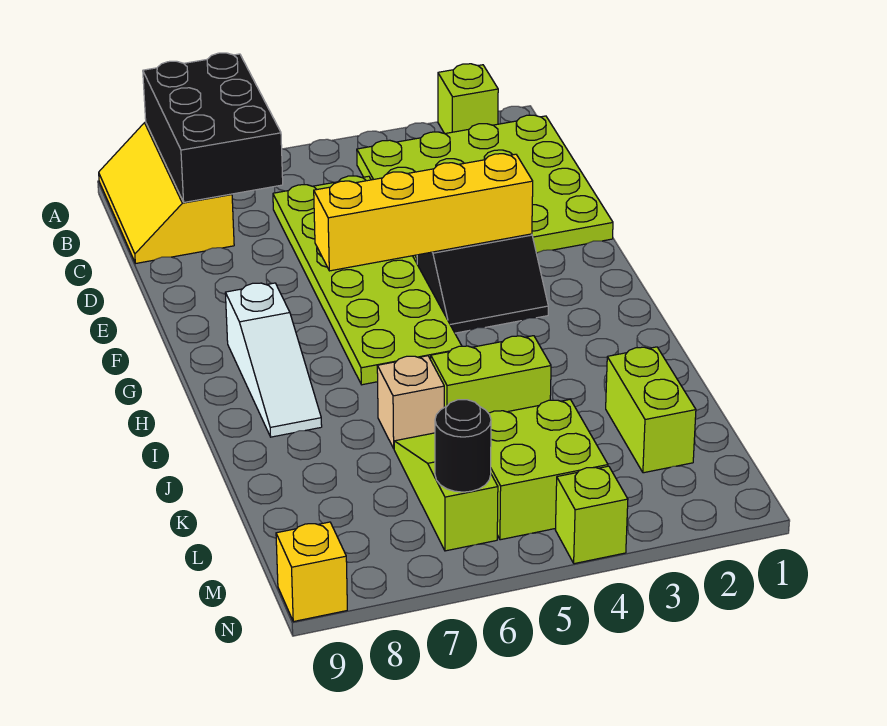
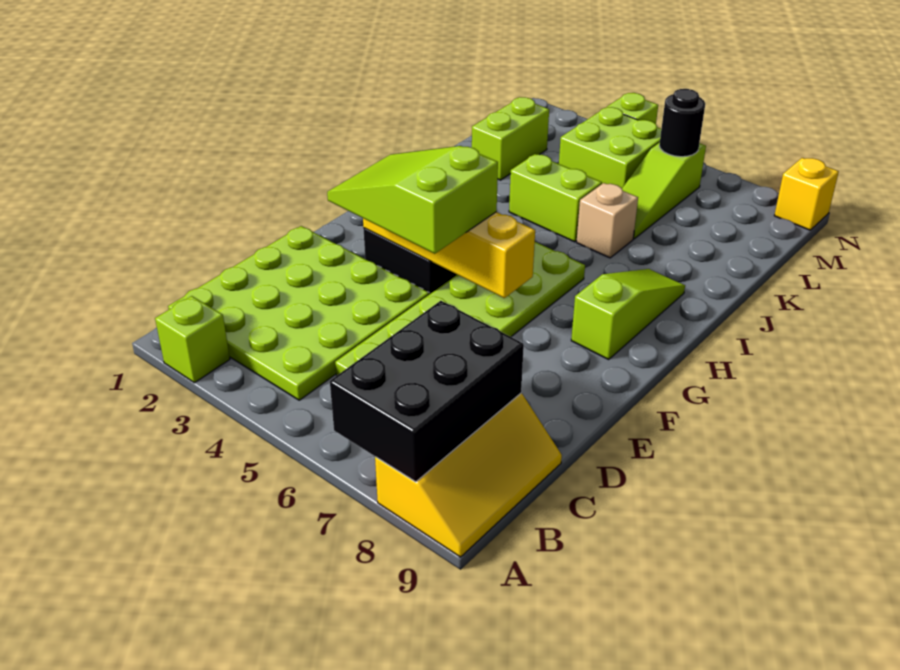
none -> lime 2x3 slope [327,146,498,254]
white 1x3 slope [225,283,322,437] -> lime 1x3 slope [571,269,685,359]

